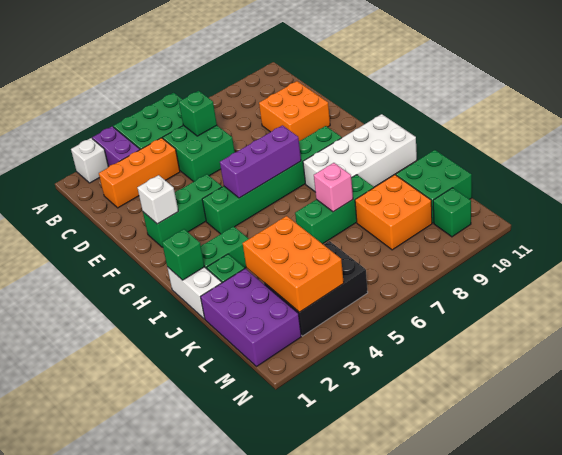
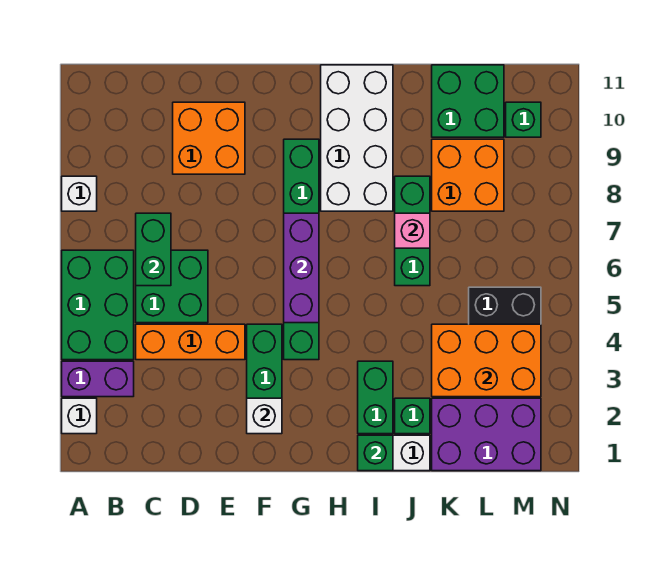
none -> white 1x1 brick [62,176,97,211]
orange 1x3 brick [99,138,180,208] -> orange 1x3 brick turned to [136,324,245,360]
green 1x1 brick [179,91,217,136] -> green 1x2 brick [136,213,171,286]

